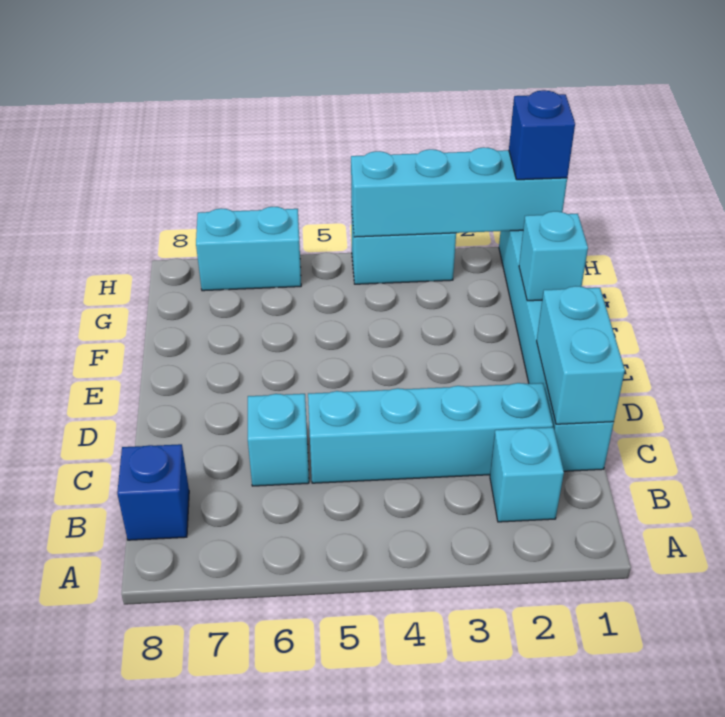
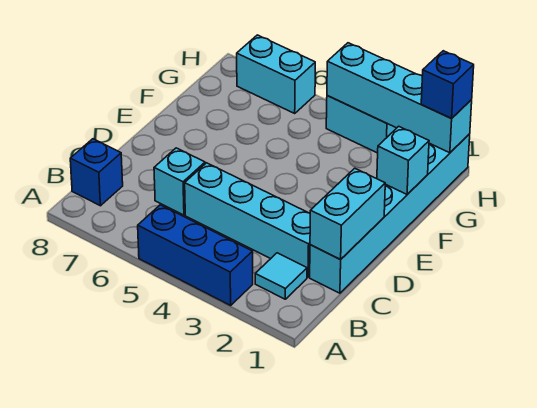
none -> blue 1x3 brick [138,205,253,305]
cyan 1x1 brick [490,427,564,522] -> cyan 1x1 tile [255,253,307,299]

